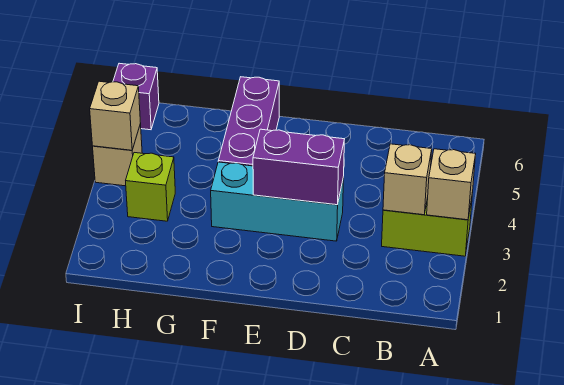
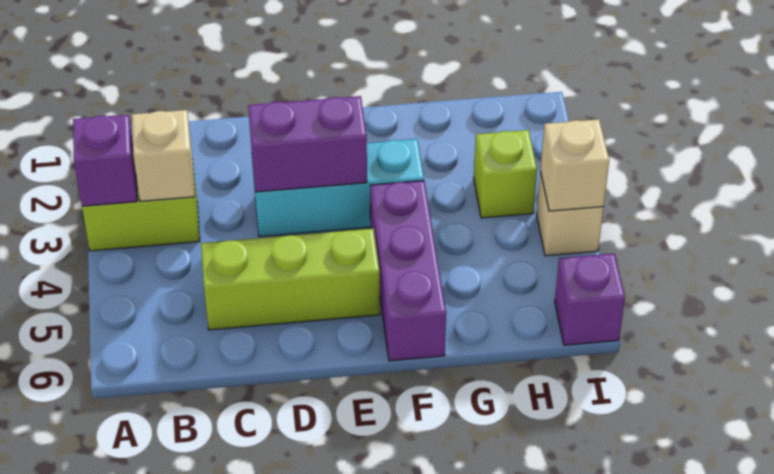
tan 1x1 brick [427,149,476,220] -> purple 1x1 brick [73,115,137,206]
none -> lime 1x3 brick [201,229,380,330]

